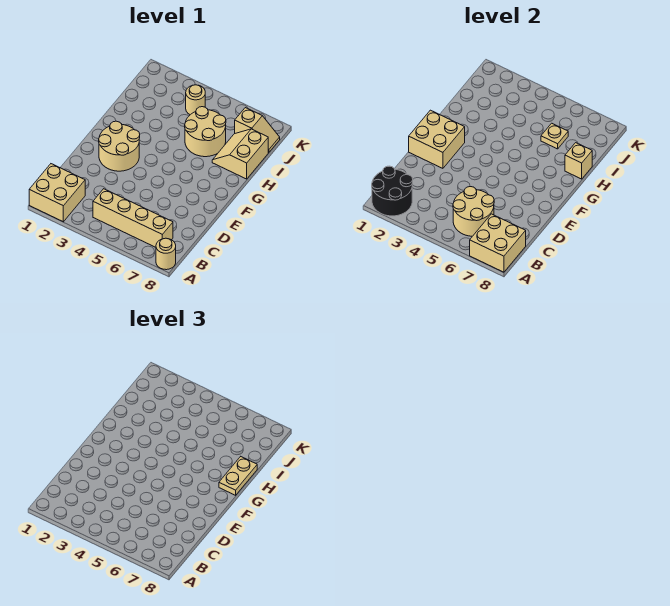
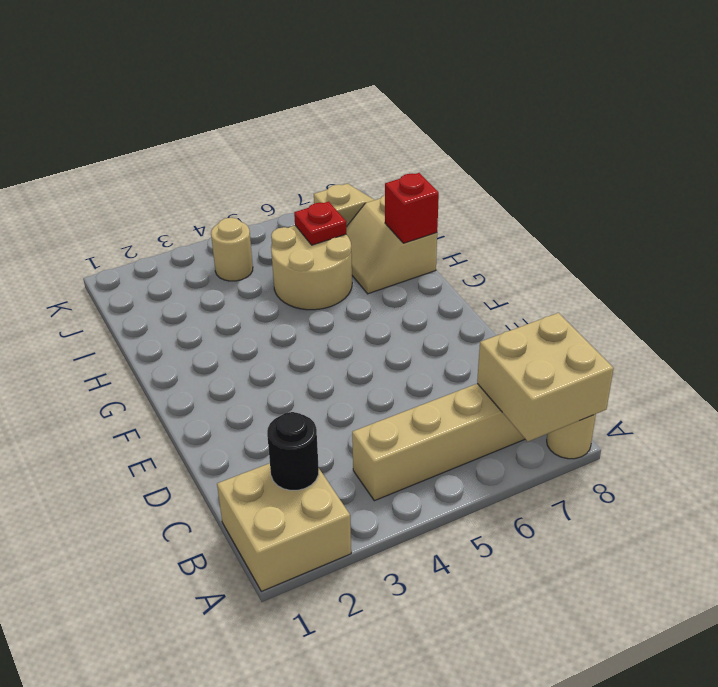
black 2x2 round brick [372,166,413,216] -> black 1x1 round brick [267,412,319,490]
tan 2x2 round brick [453,187,494,236] -> none
tan 2x2 brick [409,110,465,168] -> none
tan 2x2 round brick [99,121,140,171] -> none
tan 1x2 plate [219,457,257,495] -> none
tan 1x1 brick [565,143,592,179] -> red 1x1 brick [385,173,439,243]
tan 1x1 plate [541,123,568,149] -> red 1x1 plate [294,202,346,245]

